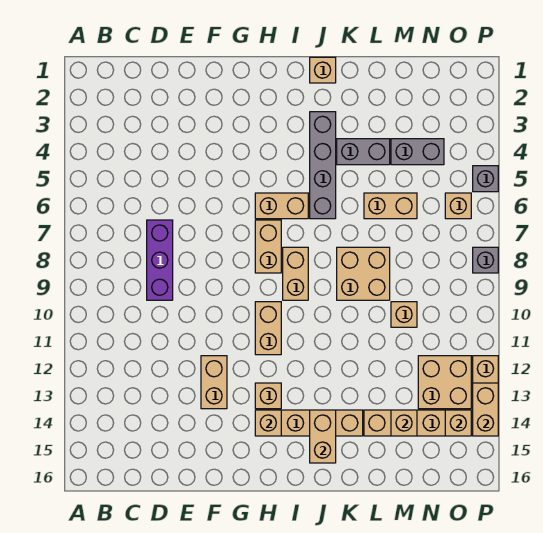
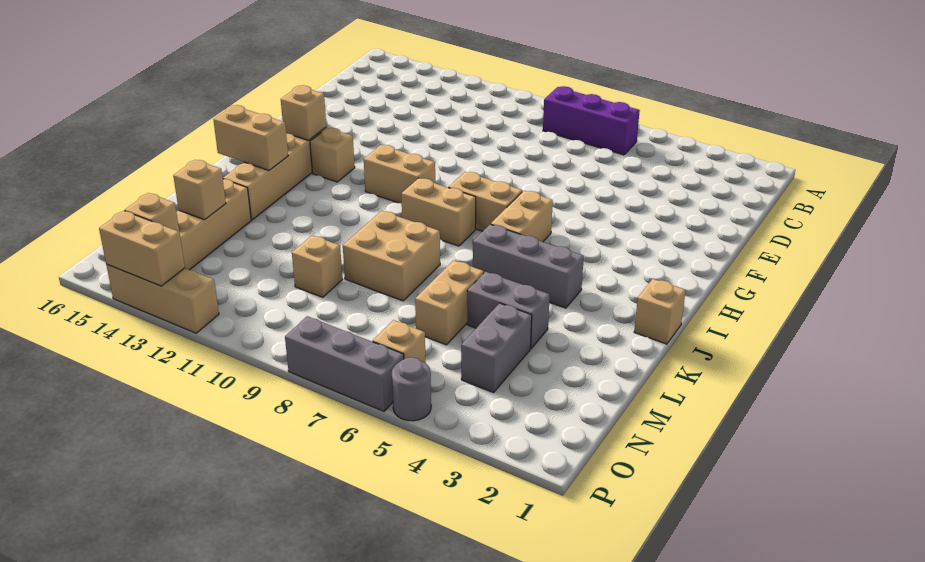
purple 1x3 brick [147,220,173,300] -> purple 1x3 brick moved to [543,86,640,155]
tan 1x2 brick [201,356,227,409] -> none
grey 1x4 brick [310,112,336,219] -> grey 1x3 brick [473,224,584,308]
grey 1x2 brick [337,139,390,165] -> grey 1x2 brick turned to [467,272,550,349]
tan 2x2 brick [418,356,471,409] -> none
grey 1x1 brick [473,166,498,192] -> grey 1x1 round brick [392,357,431,421]
grey 1x1 brick [473,247,498,273] -> grey 1x3 brick [285,316,404,411]

